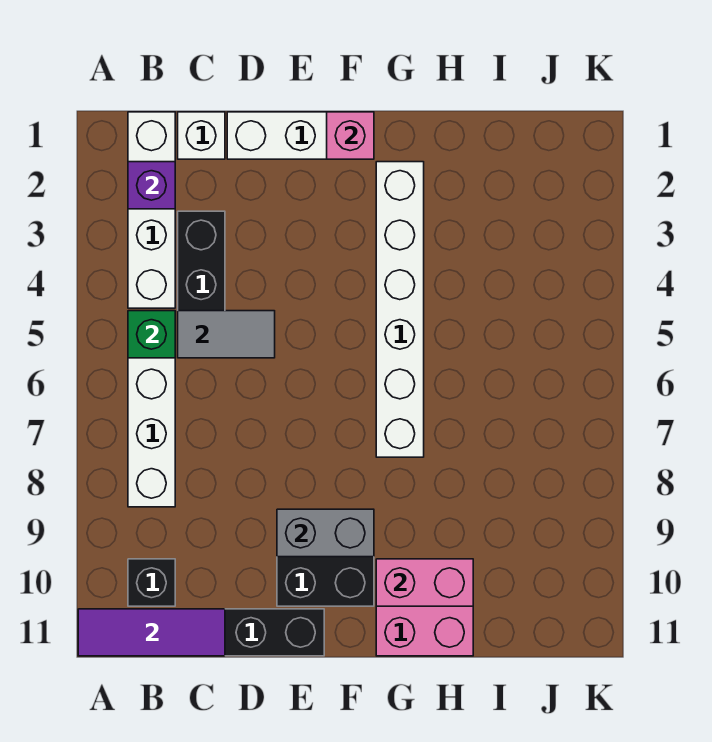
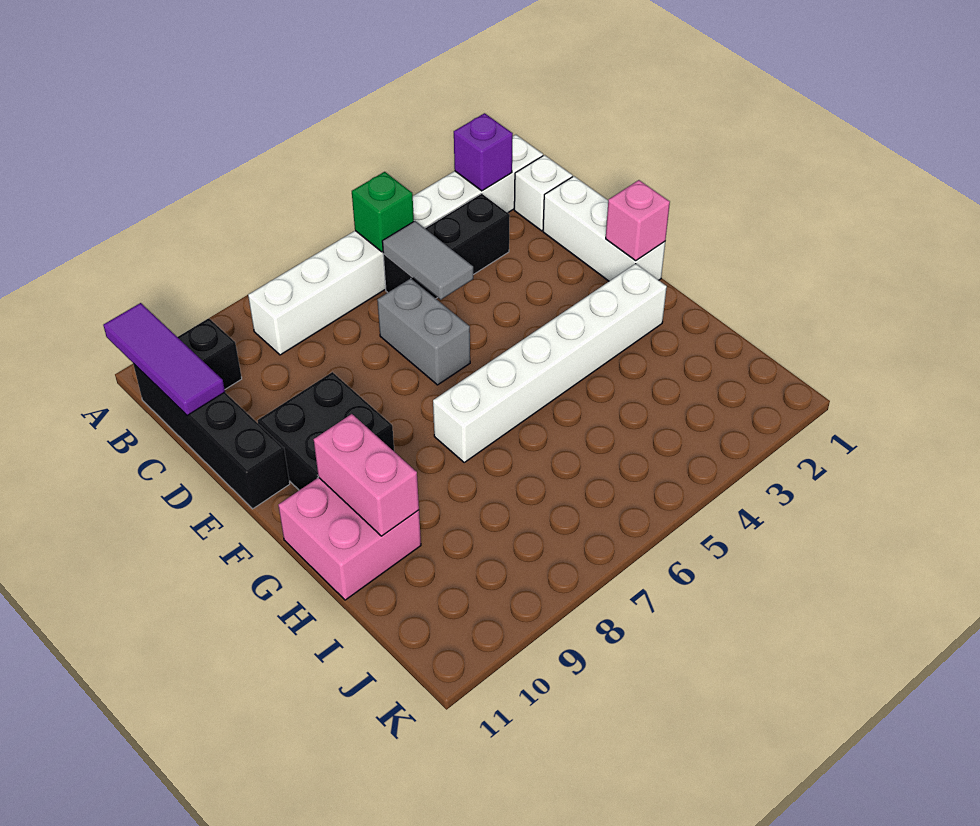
grey 1x2 brick [277,509,374,557] -> grey 1x2 brick moved to [377,278,470,385]

